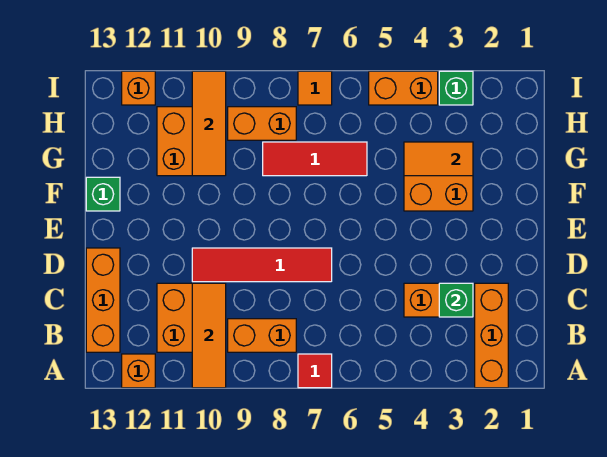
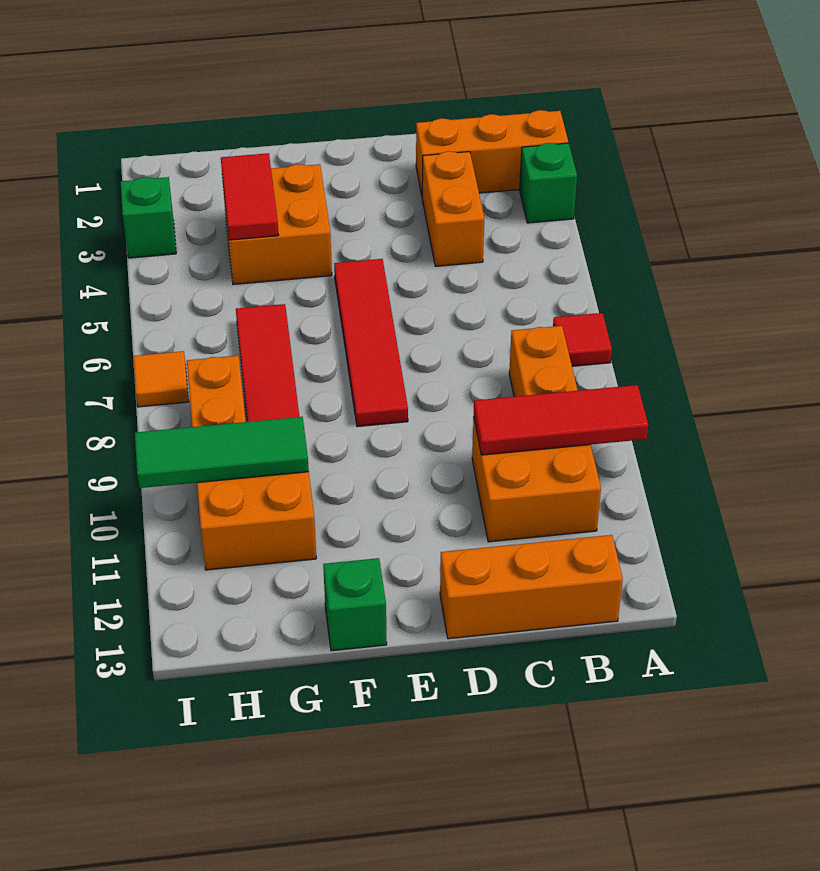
orange 1x3 tile [192,283,226,388] -> red 1x3 tile [474,385,648,455]
orange 1x1 brick [122,354,155,388] -> none
green 1x1 brick [439,283,473,317] -> green 1x1 brick moved to [520,143,577,223]
red 1x4 tile [192,248,332,282] -> red 1x4 tile moved to [334,259,408,427]
orange 1x2 tile [404,142,473,176] -> red 1x2 tile [221,153,279,240]
orange 1x3 tile [192,71,226,176] -> green 1x3 tile [135,417,309,488]
orange 1x2 brick [369,71,438,105] -> none
orange 1x1 brick [122,71,155,105] -> none

